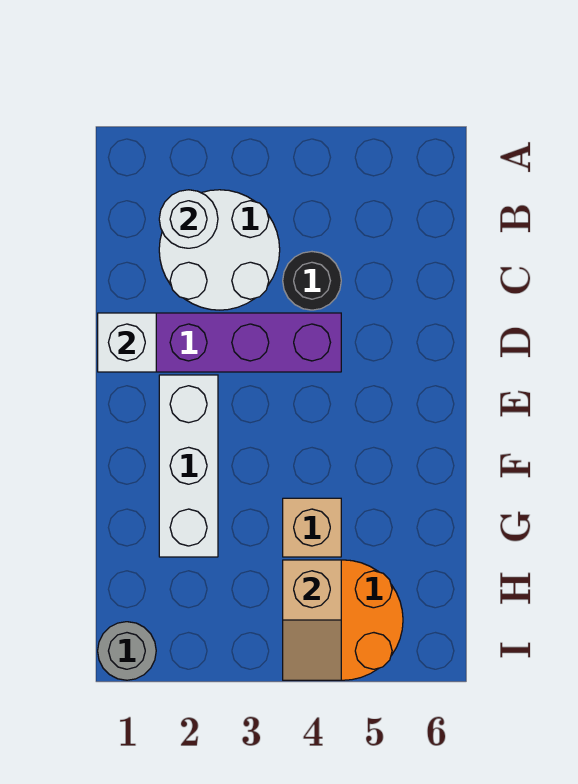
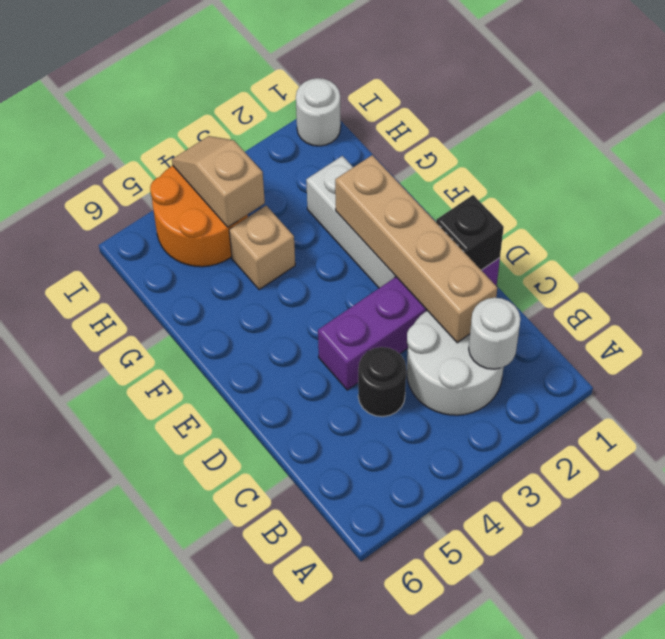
none -> tan 1x4 brick [335,155,497,343]
white 1x1 brick [98,313,156,372] -> black 1x1 brick [436,195,504,270]
grey 1x1 round brick [98,622,156,680] -> white 1x1 round brick [296,78,341,146]

